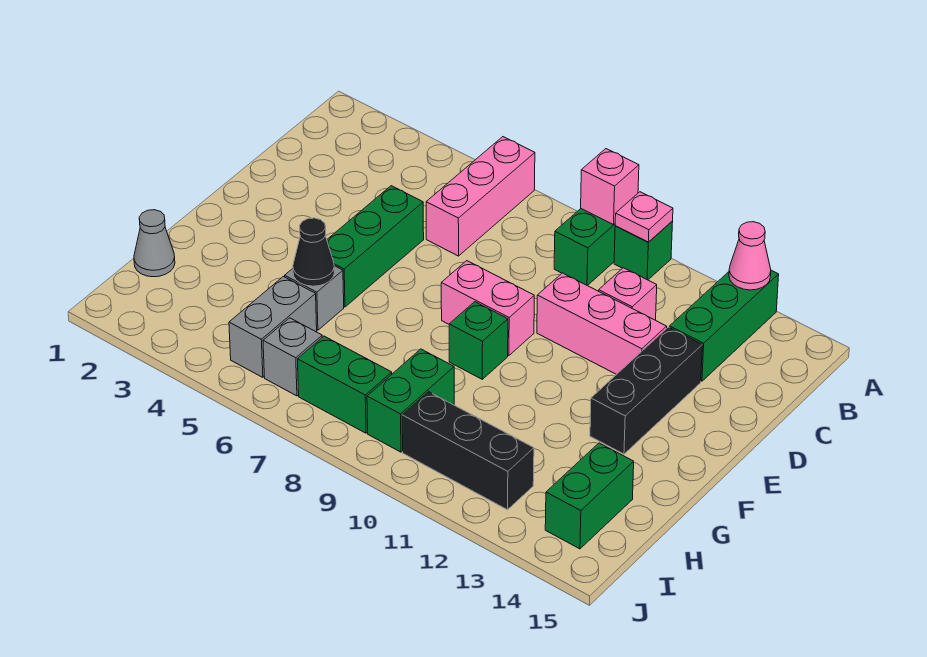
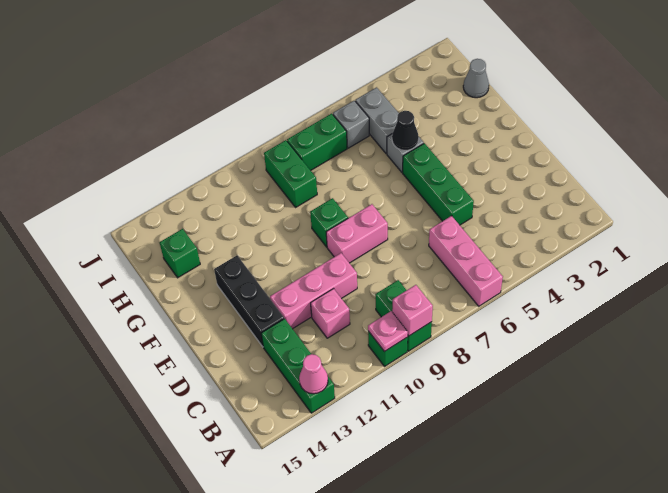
green 1x2 brick [545,443,634,549] -> green 1x1 brick [159,229,200,278]
black 1x3 brick [402,392,534,510] -> none

